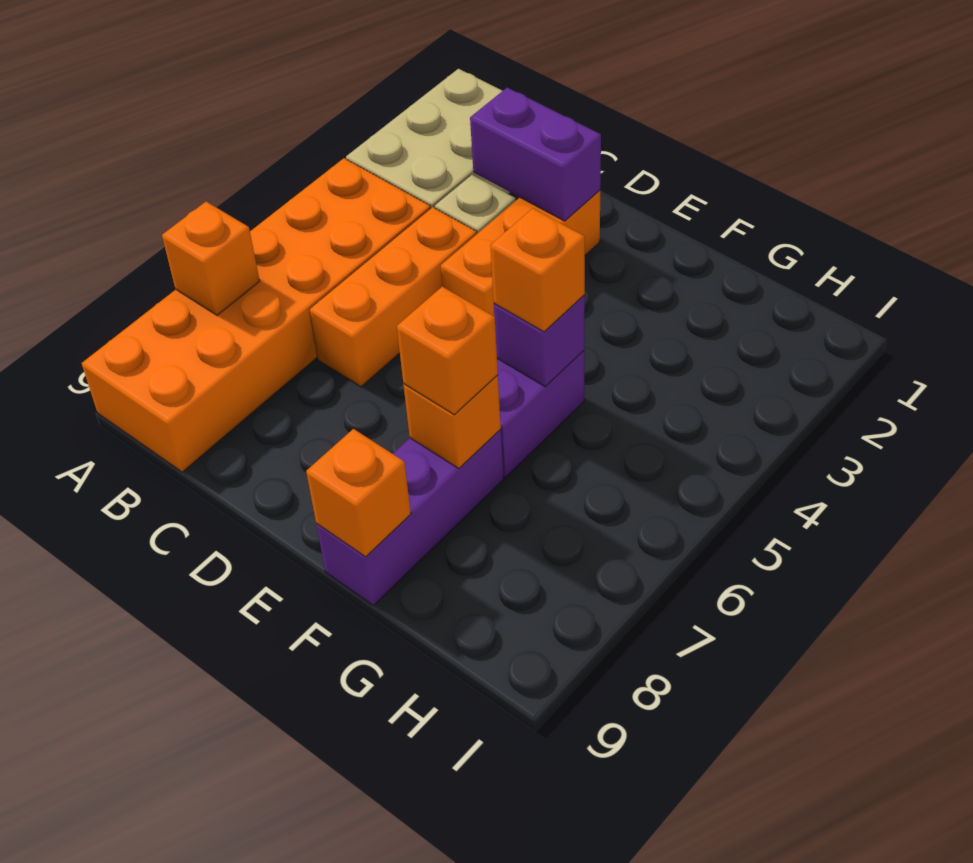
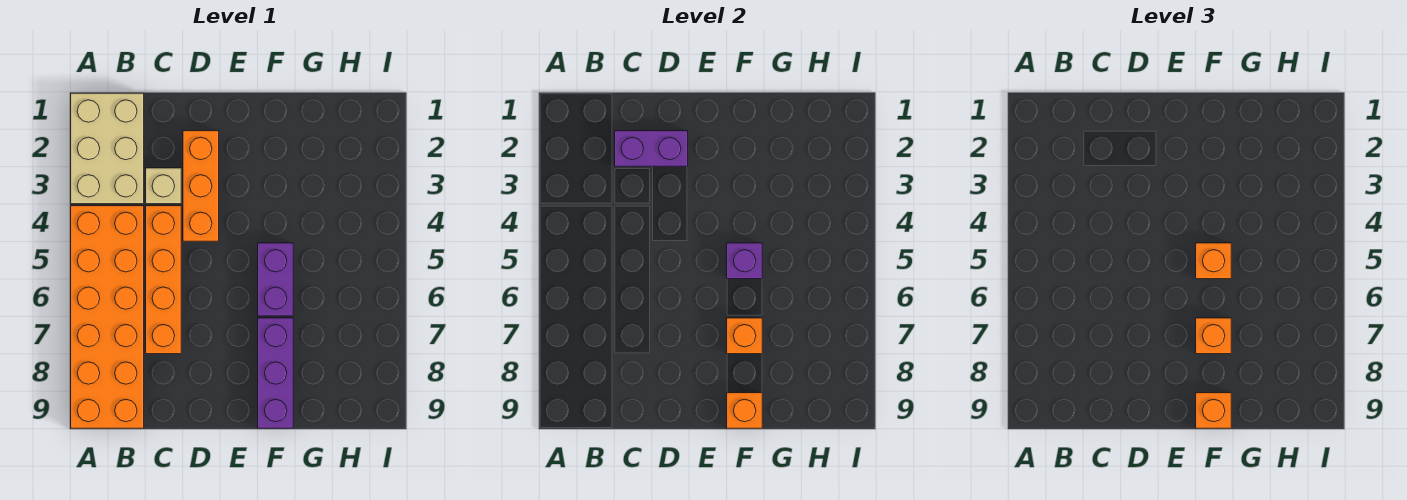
orange 1x1 brick [162,202,260,315] -> orange 1x1 brick moved to [1196,393,1231,428]
orange 1x3 brick [309,207,477,387] -> orange 1x4 brick [146,206,181,354]

